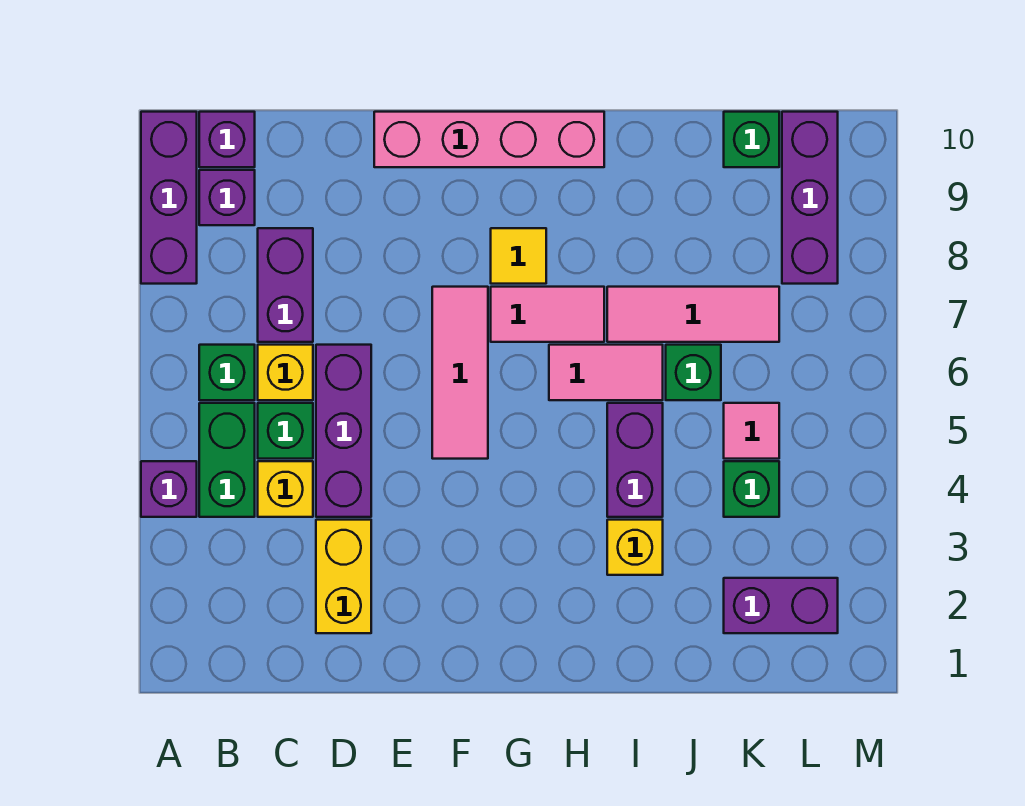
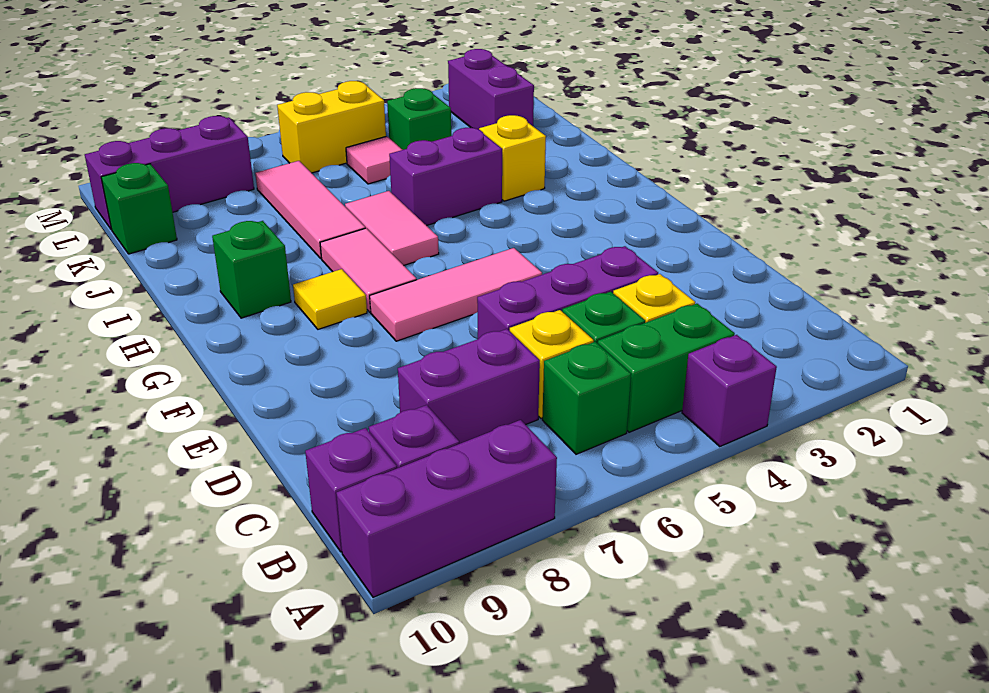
yellow 1x2 brick [316,520,371,633] -> yellow 1x2 brick moved to [277,81,386,173]
pink 1x4 brick [374,112,604,167] -> none
green 1x1 brick [666,345,721,400] -> green 1x1 brick moved to [212,221,291,318]

